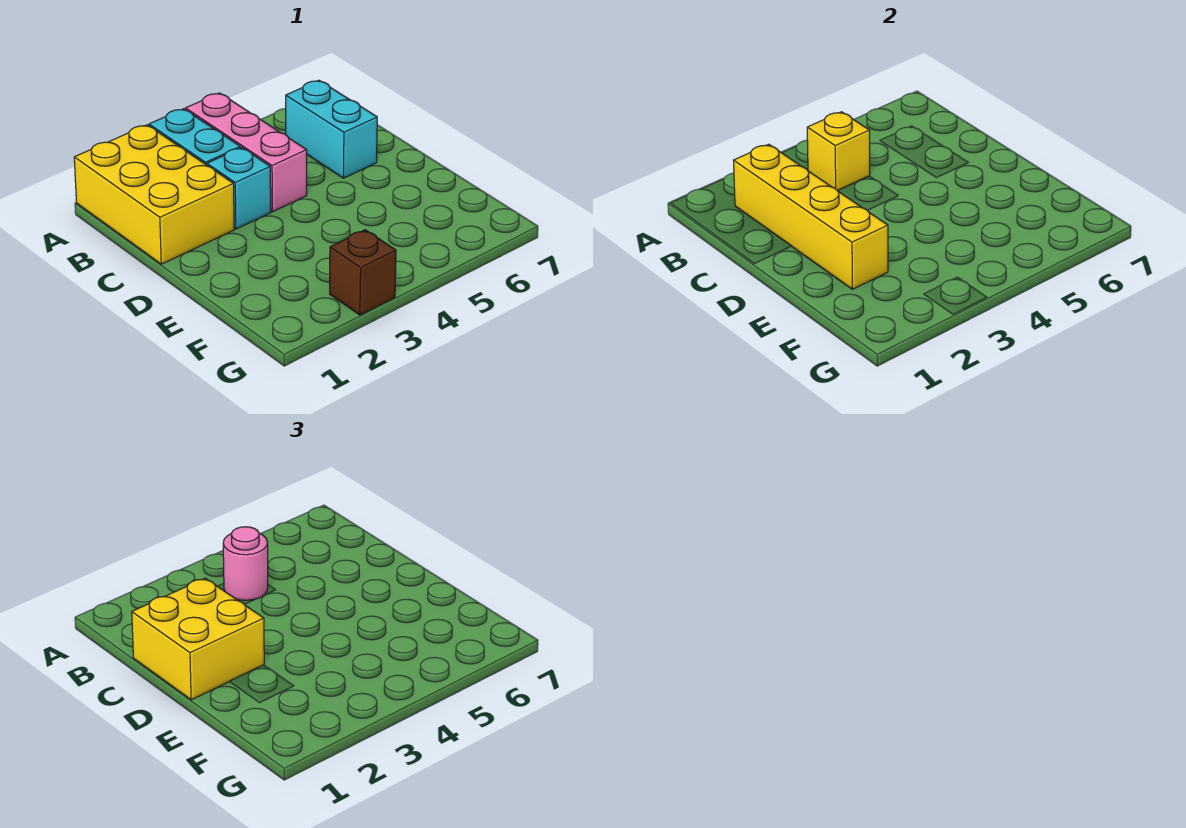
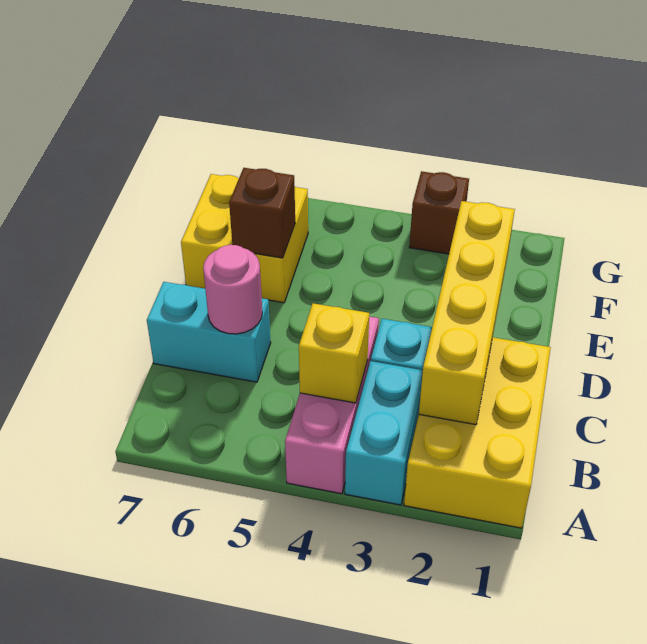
pink 1x1 round brick [223,527,268,600] -> pink 1x1 round brick moved to [203,245,262,334]
cyan 1x2 brick [285,80,377,178] -> cyan 1x2 brick turned to [147,282,271,382]
yellow 2x2 brick [132,578,264,700] -> yellow 2x2 brick moved to [181,174,308,303]
none -> brown 1x1 brick [229,168,295,258]

